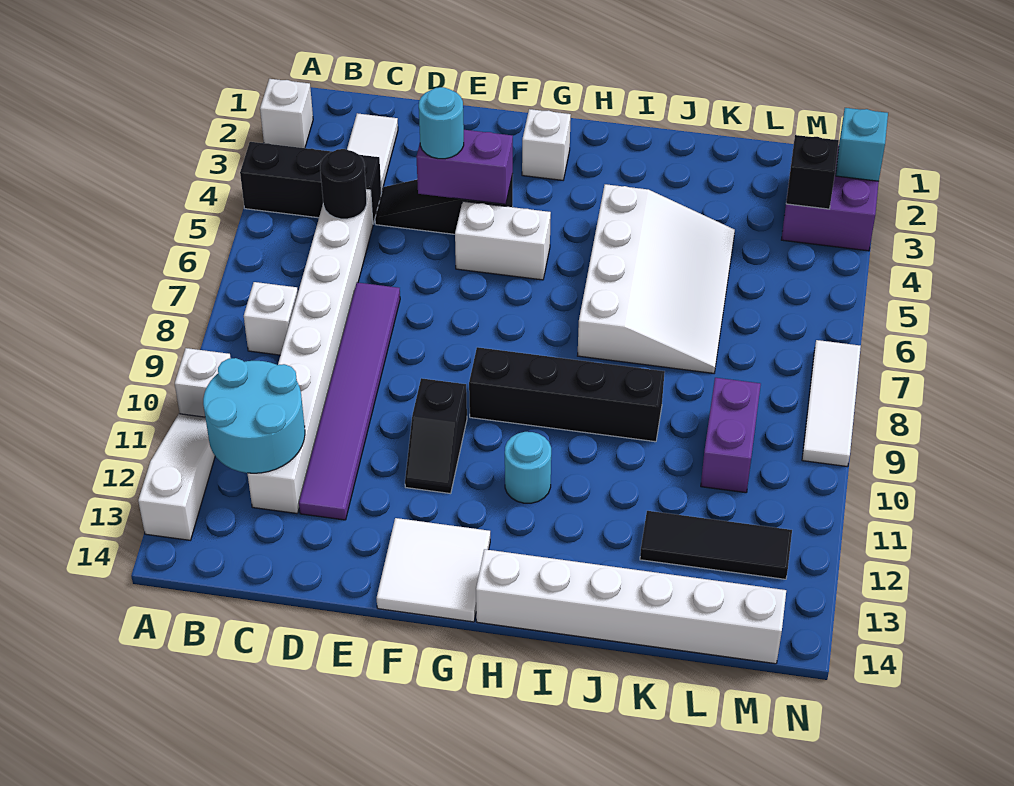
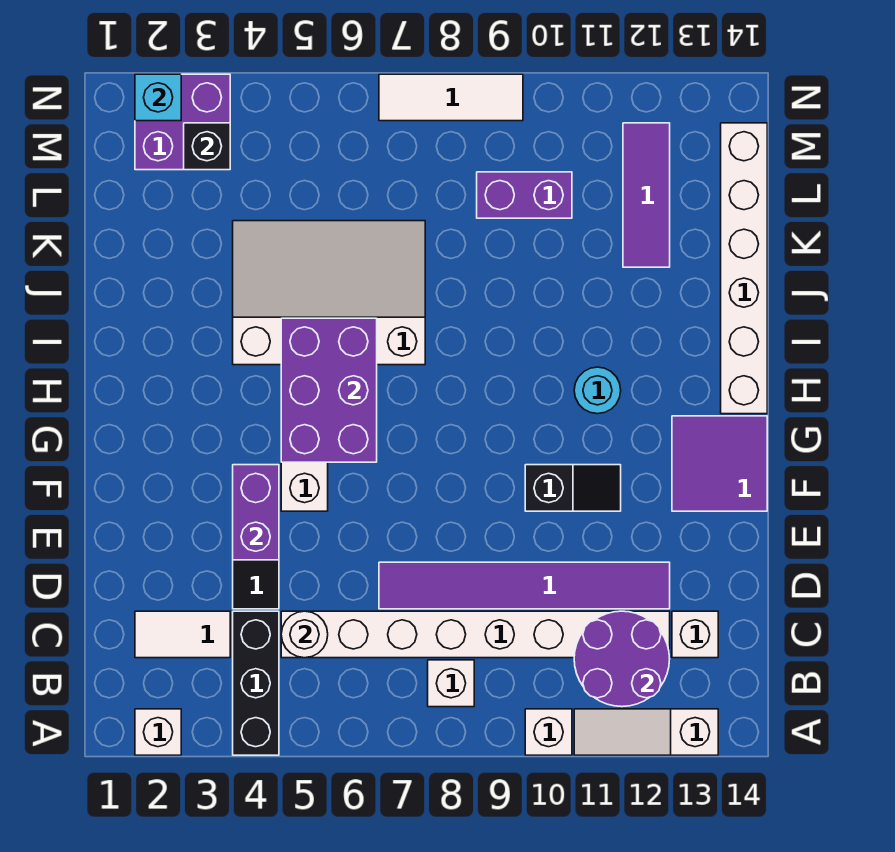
cyan 2x2 round brick [203,358,305,473] -> purple 2x2 round brick [574,611,670,707]
black 1x1 round brick [320,149,367,219] -> white 1x1 round brick [281,611,328,658]
cyan 1x1 round brick [419,87,464,159] -> none
white 2x2 tile [377,518,490,622] -> purple 2x2 tile [672,416,767,511]
white 1x1 brick [522,109,571,180] -> white 1x1 brick moved to [672,611,718,658]
none -> purple 2x3 brick [281,318,377,462]
black 1x4 brick [469,347,665,442] -> none
black 1x3 tile [640,511,792,579] -> purple 1x3 tile [623,123,670,267]

